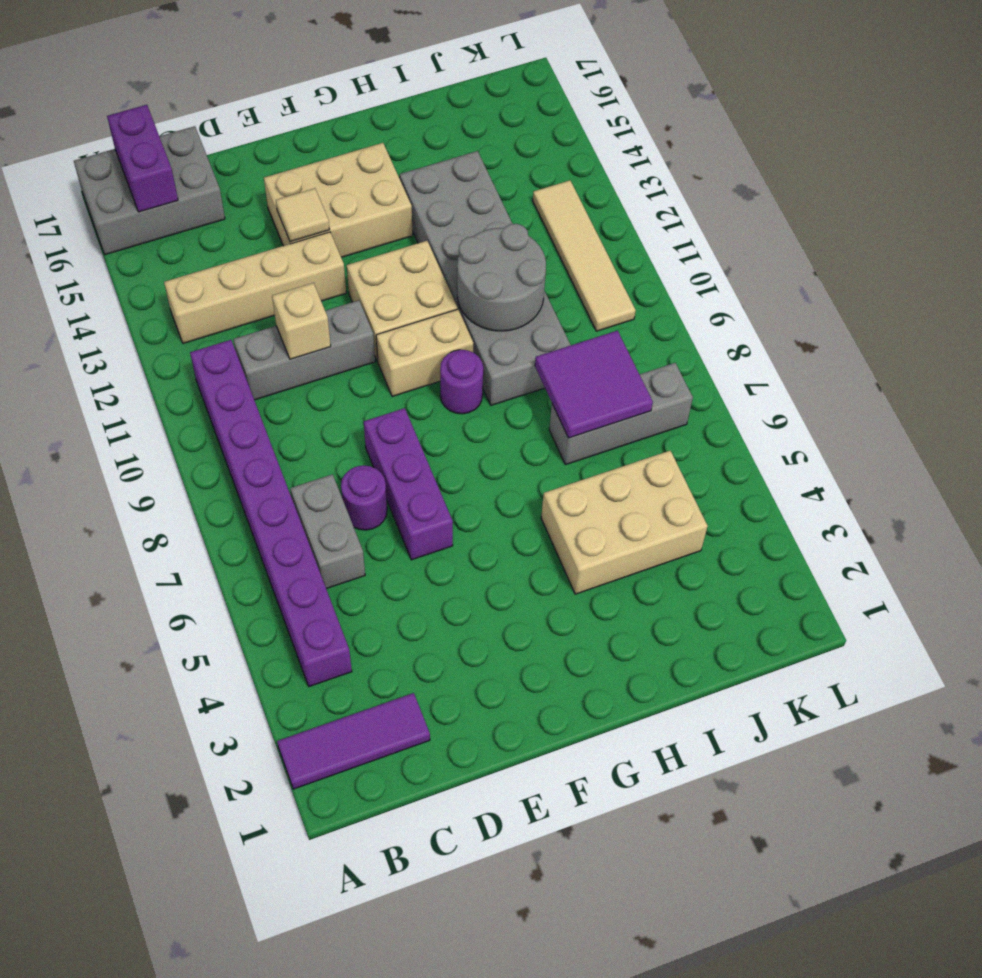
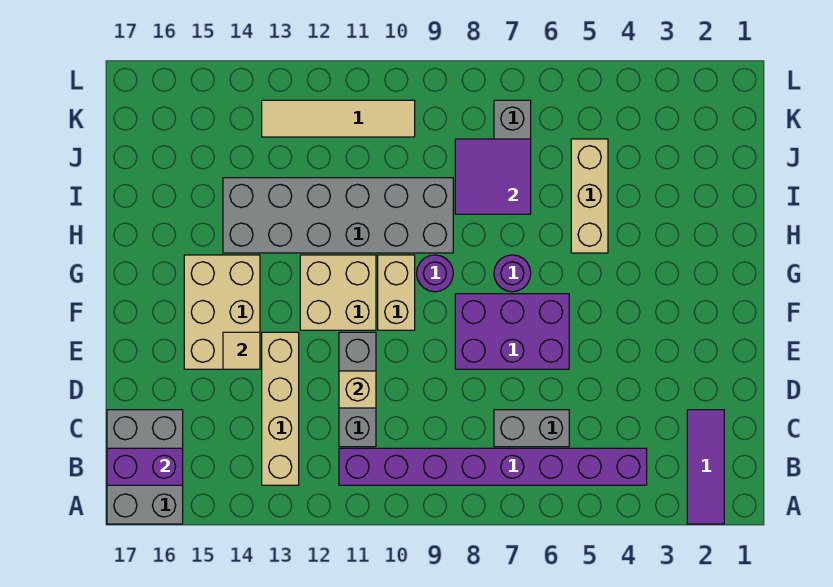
purple 1x1 round brick [341,465,387,530] -> purple 1x1 round brick moved to [494,255,531,292]
purple 1x3 brick [364,408,453,560] -> purple 2x3 brick [455,294,569,369]
tan 2x3 brick [541,451,708,594] -> tan 1x3 brick [571,139,608,253]
grey 2x2 round brick [457,224,546,331] -> none

